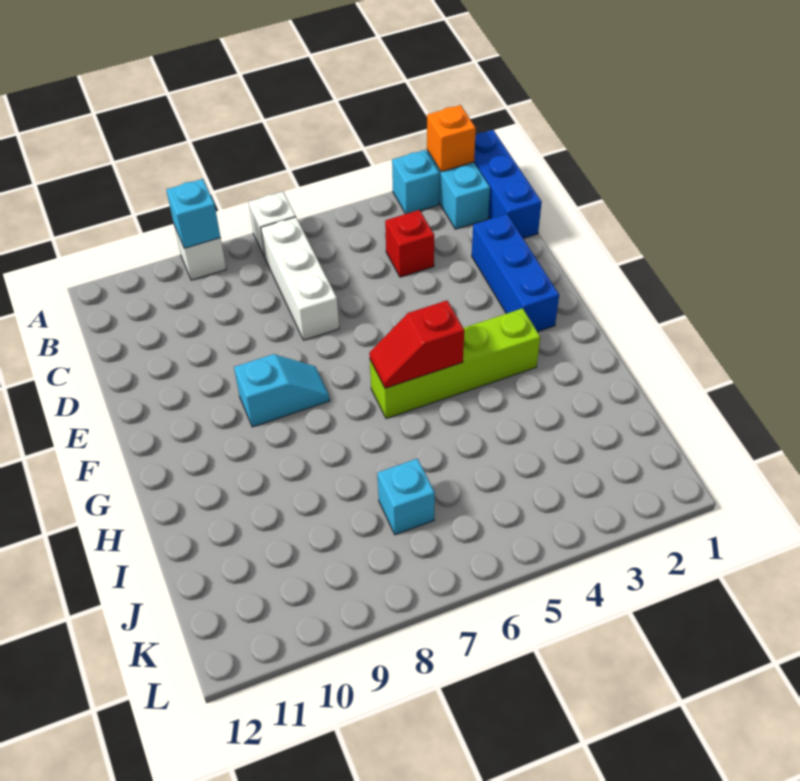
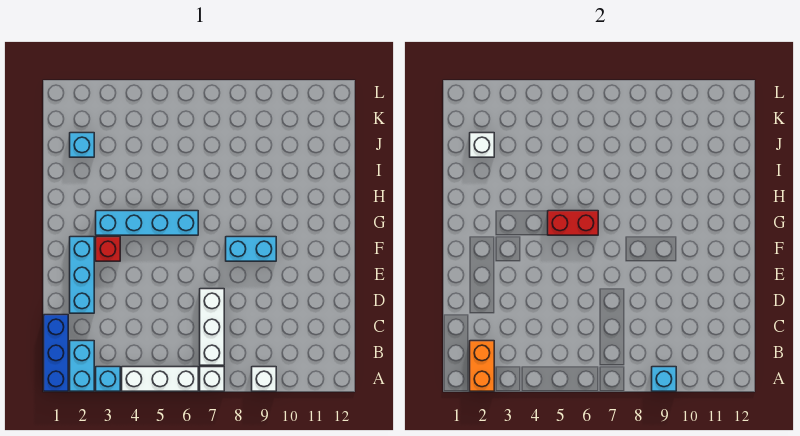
orange 1x1 brick [427,105,476,172] -> orange 1x2 brick [470,341,494,391]
none -> white 1x3 brick [122,367,198,391]
red 1x1 brick [385,210,434,277] -> red 1x1 brick moved to [96,237,120,261]
blue 1x3 brick [472,214,559,332] -> cyan 1x3 brick [70,237,94,313]
cyan 1x2 slope [234,354,330,427] -> cyan 1x2 brick [226,237,276,261]
lime 1x4 brick [370,308,540,419] -> cyan 1x4 brick [96,211,198,235]
red 1x2 slope [369,301,464,388] -> red 1x2 brick [548,211,598,235]
none -> white 1x1 brick [470,133,494,157]
cyan 1x1 brick [377,458,435,535] -> cyan 1x1 brick moved to [70,133,94,157]

